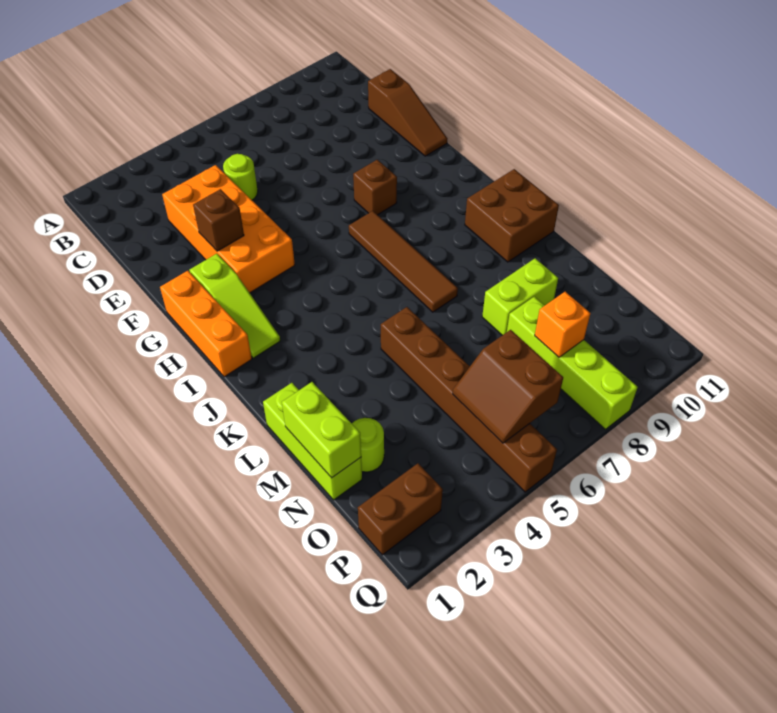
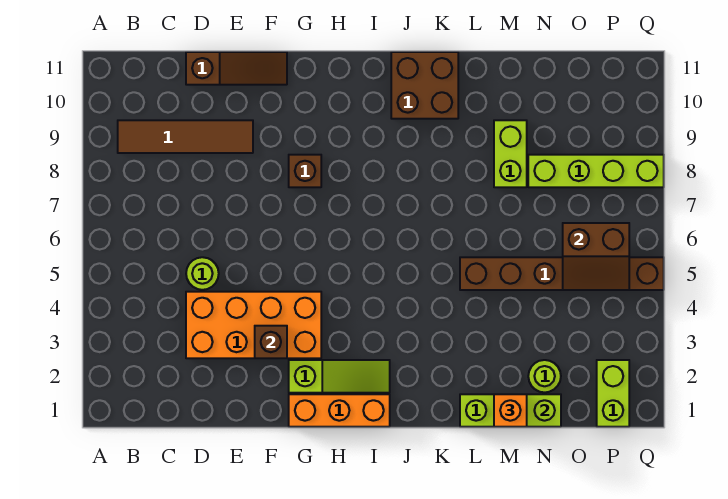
brown 1x4 tile [349,211,458,312] -> brown 1x4 tile moved to [118,120,253,153]
orange 1x1 brick [535,292,590,357] -> orange 1x1 brick moved to [494,394,527,427]
brown 1x2 brick [358,463,443,555] -> lime 1x2 brick [597,360,629,427]

